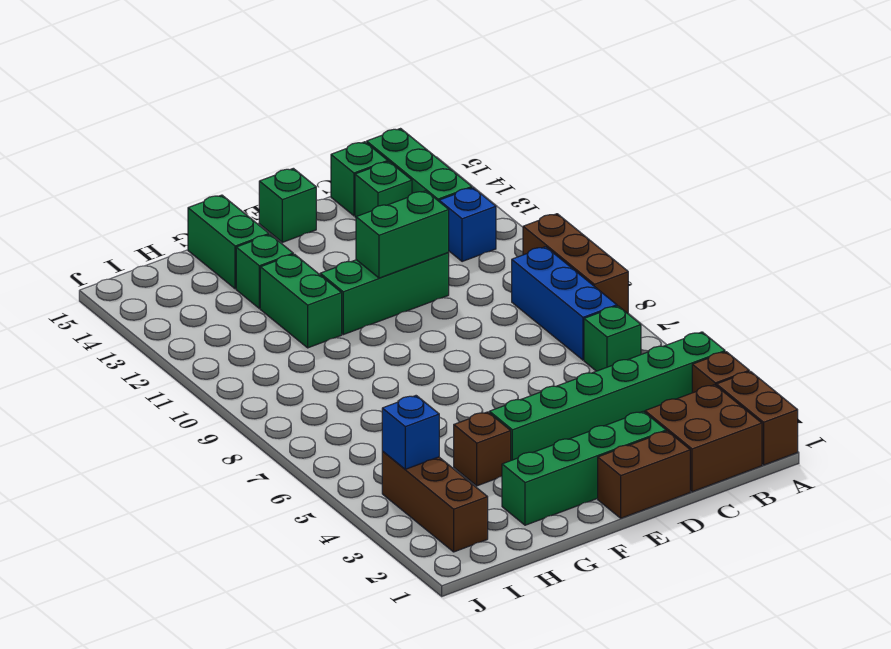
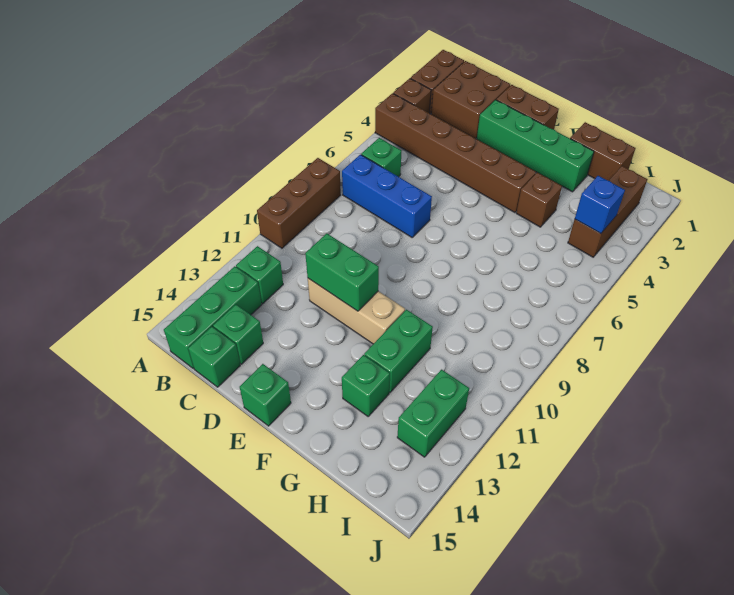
green 1x6 brick [489,332,725,460] -> brown 1x6 brick [375,93,536,213]
blue 1x3 brick [512,247,617,360] -> blue 1x3 brick turned to [342,155,432,237]
blue 1x1 brick [439,188,496,262] -> green 1x1 brick [236,246,283,304]
green 1x3 brick [320,252,449,335] -> tan 1x3 brick [308,278,405,344]
none -> brown 1x2 brick [570,122,635,181]
green 1x2 brick [188,195,269,289] -> green 1x2 brick moved to [397,370,469,457]

